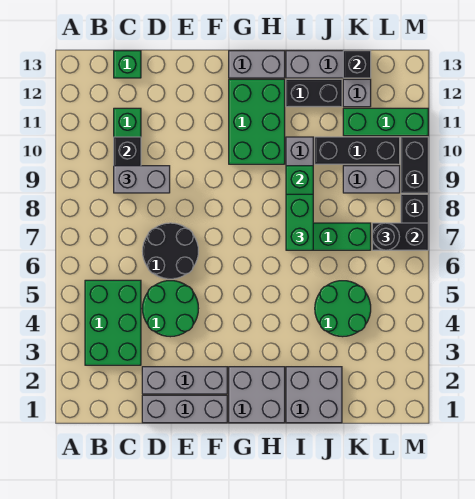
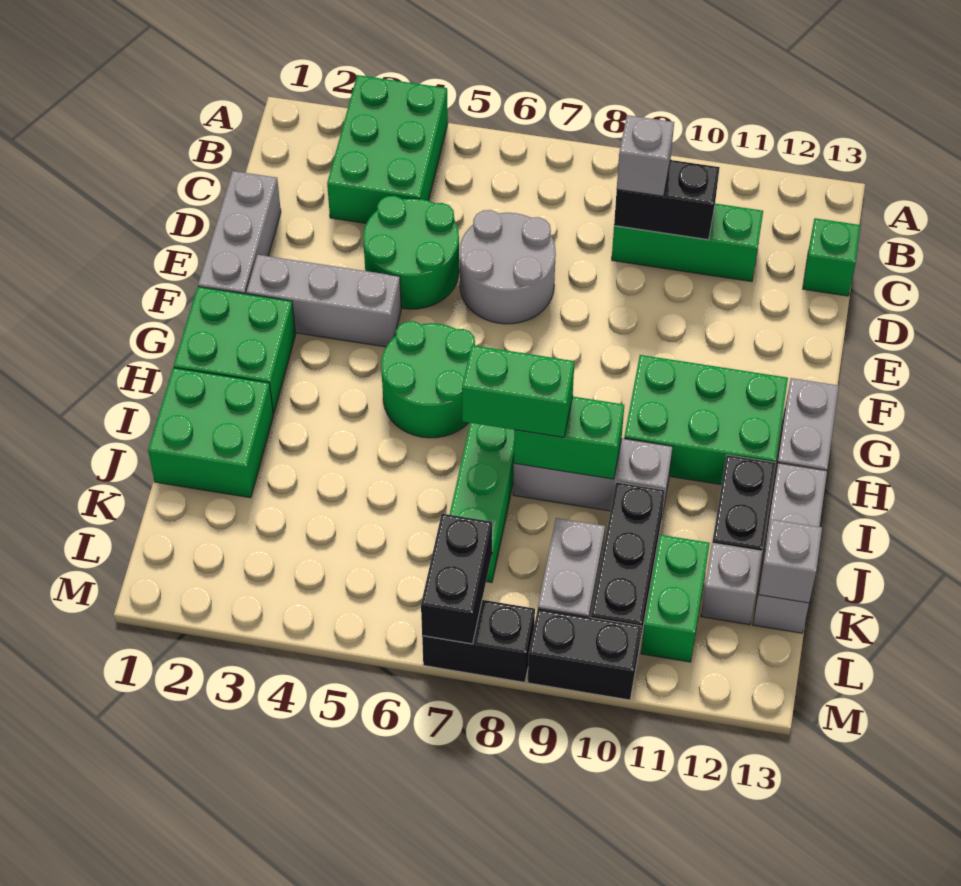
green 2x3 brick [85,280,141,365] -> green 2x3 brick turned to [327,75,448,223]
grey 1x2 brick [114,166,170,193] -> grey 1x1 brick [617,115,674,196]
grey 1x3 brick [142,367,227,394] -> grey 1x3 brick turned to [246,255,401,347]
black 2x2 round brick [142,223,198,279] -> grey 2x2 round brick [460,210,556,324]
grey 2x2 brick [229,367,285,423] -> green 2x2 brick [174,287,296,414]
grey 2x2 brick [286,367,342,423] -> green 2x2 brick [148,368,273,498]
green 2x2 round brick [315,281,371,337] -> green 2x2 round brick moved to [381,321,475,438]
green 1x3 brick [343,108,428,136] -> green 1x2 brick [641,535,710,662]
black 1x1 brick [343,51,371,78] -> grey 1x1 brick [759,519,822,603]
black 1x1 round brick [372,223,399,250] -> none

